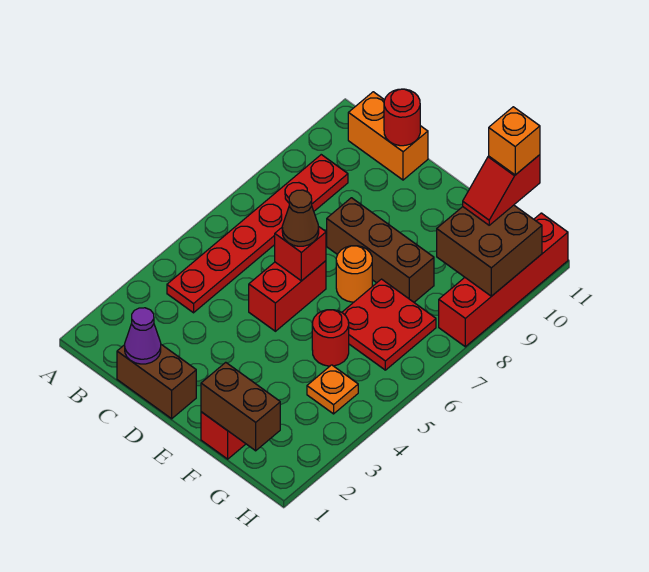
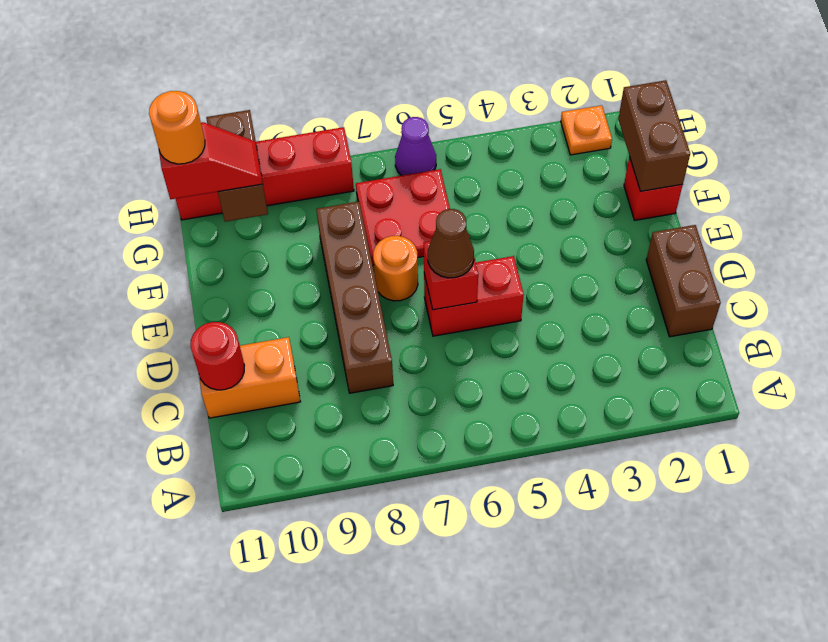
red 1x6 plate [167,155,348,313] -> none
orange 1x2 brick [348,92,428,180] -> orange 1x2 brick turned to [199,337,300,418]
purple 1x1 cone [125,308,161,364] -> purple 1x1 cone moved to [395,117,436,176]
brown 1x3 brick [327,198,434,302] -> brown 1x4 brick [316,202,393,393]
red 1x1 round brick [312,310,349,366] -> none
orange 1x1 plate [307,365,358,414] -> orange 1x1 plate moved to [561,105,612,155]
brown 2x2 brick [437,205,542,296] -> brown 1x2 brick [206,110,268,222]
orange 1x1 brick [489,107,540,175] -> orange 1x1 round brick [149,91,205,164]

